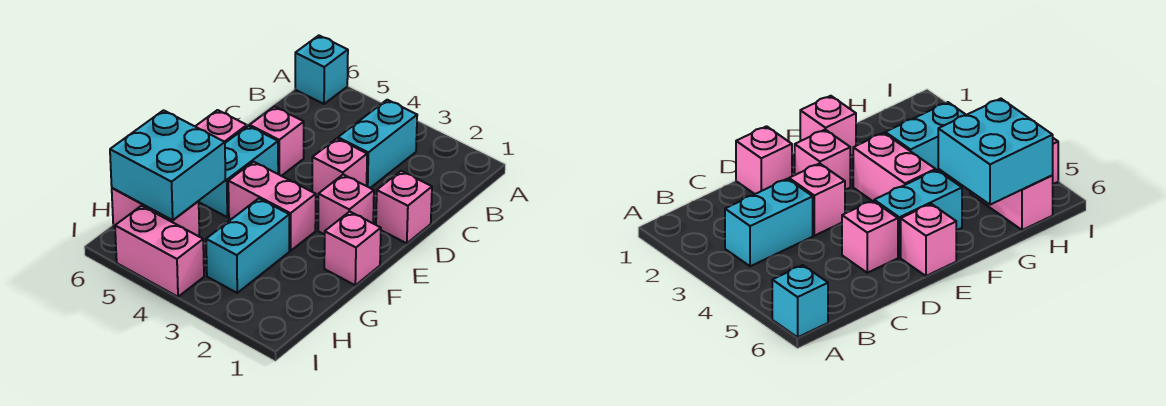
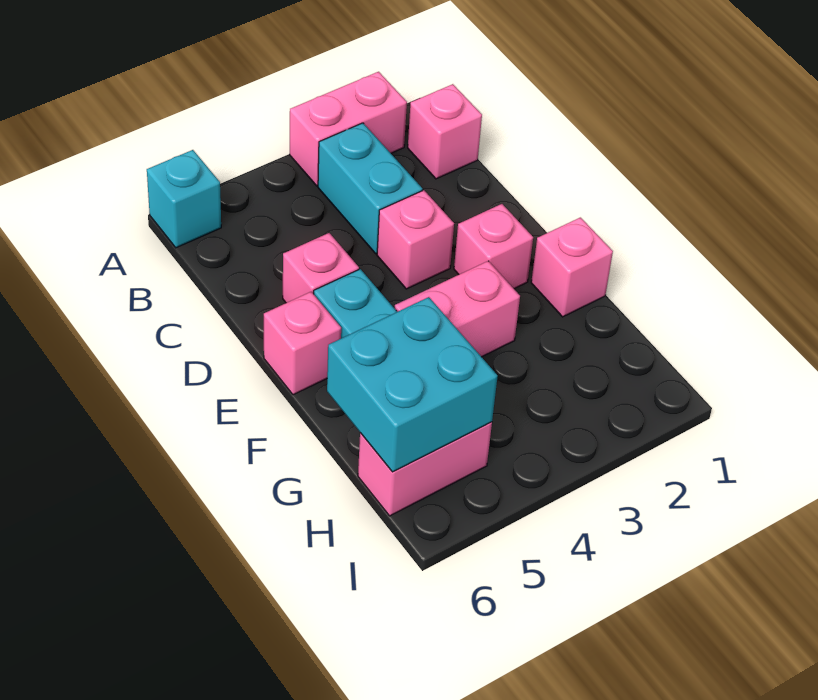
pink 1x1 brick [376,171,432,243] -> pink 1x1 brick moved to [408,84,482,179]
cyan 1x2 brick [206,198,289,293] -> none
pink 1x2 brick [115,206,204,297] -> pink 1x2 brick moved to [290,72,407,186]

